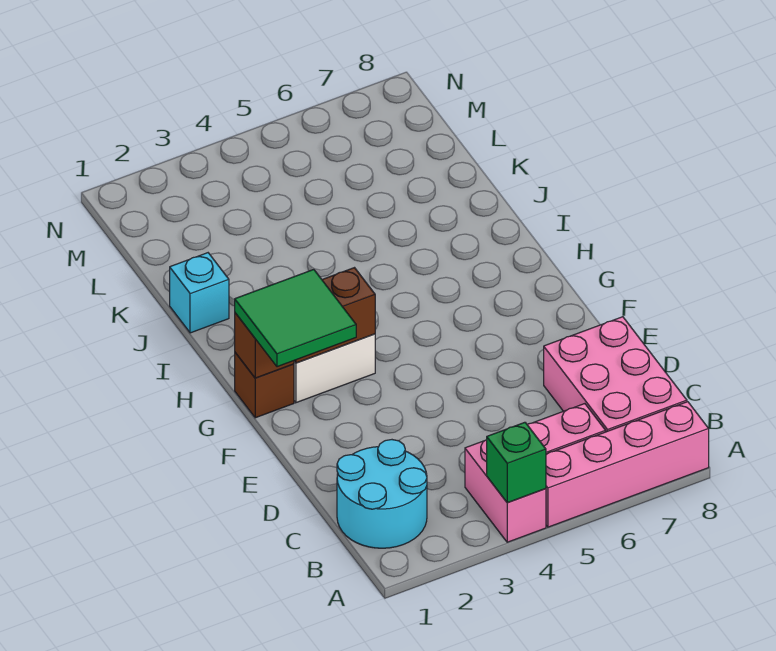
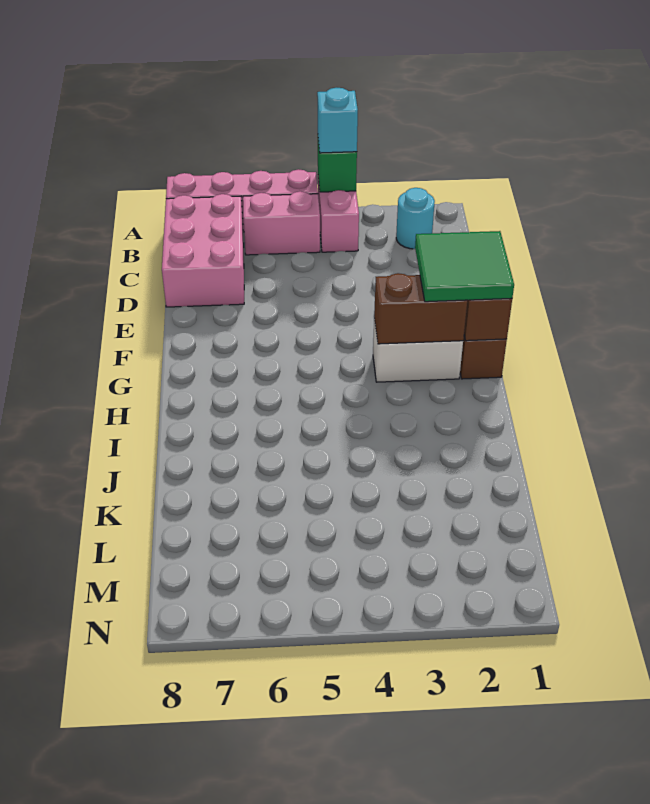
cyan 2x2 round brick [337,440,427,548] -> cyan 1x1 round brick [396,188,435,249]
cyan 1x1 brick [170,253,229,333] -> cyan 1x1 brick moved to [317,88,358,153]

